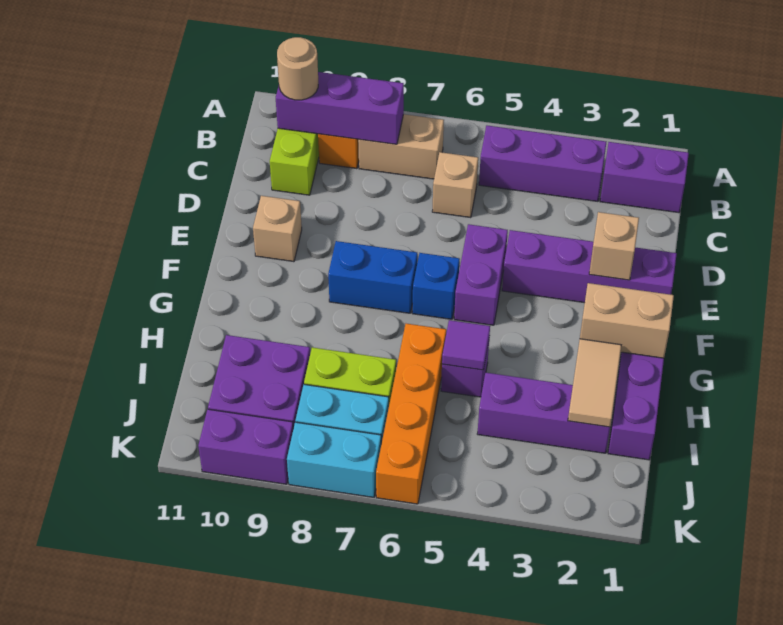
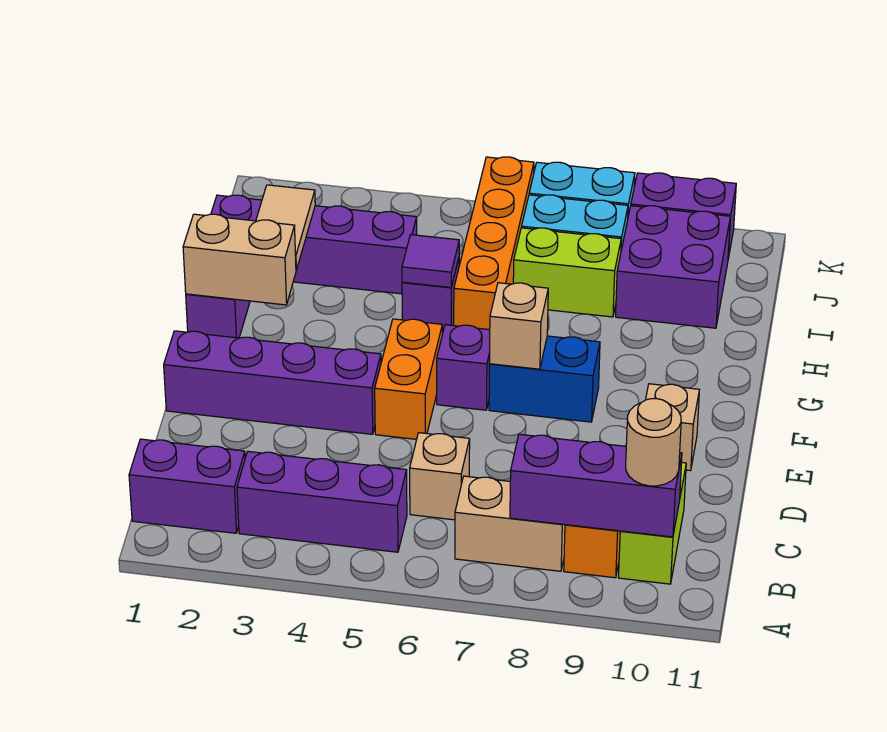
tan 1x1 brick [589,212,639,280] -> tan 1x1 brick moved to [489,283,548,369]
purple 1x2 brick [454,224,508,325] -> orange 1x2 brick [375,319,442,439]
blue 1x1 brick [412,253,460,319] -> purple 1x1 brick [437,325,490,410]

